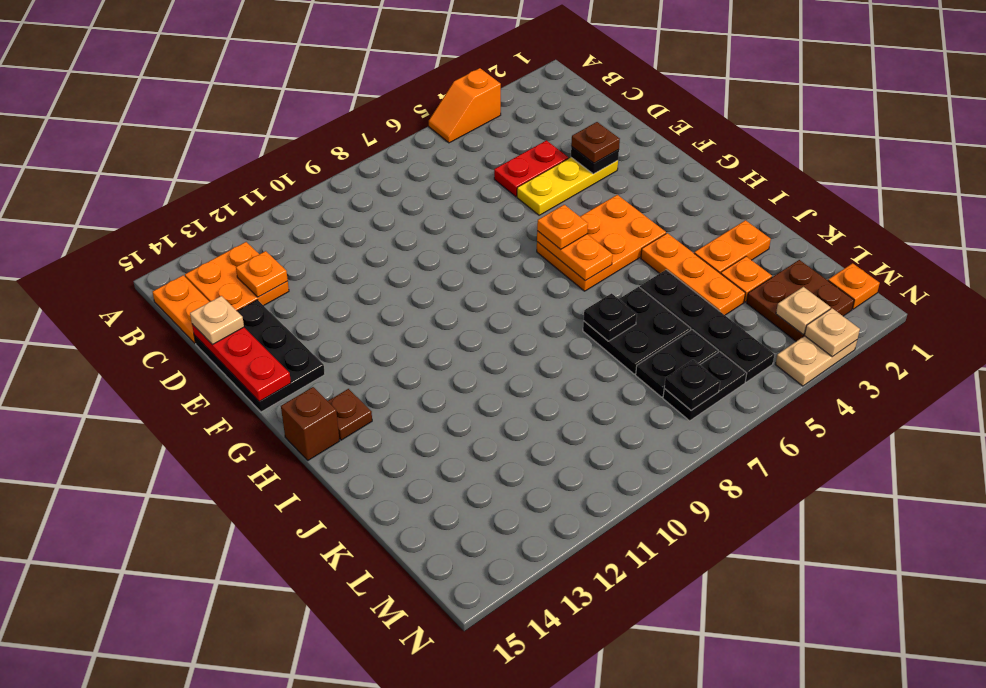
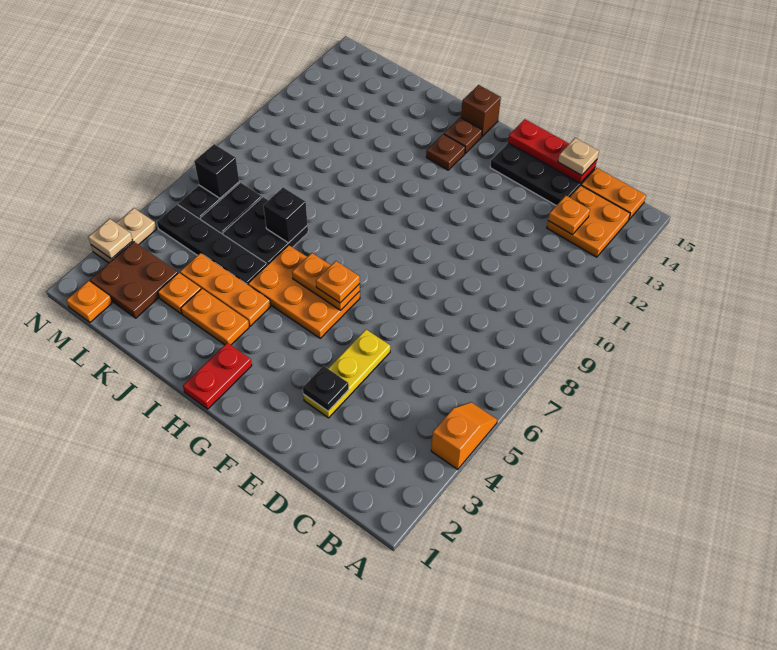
red 1x2 plate [494,140,568,197] -> red 1x2 plate moved to [183,343,252,409]
brown 1x1 plate [571,122,620,163] -> brown 1x1 plate moved to [426,134,465,170]
orange 2x3 plate [537,195,666,291] -> orange 2x3 plate turned to [248,245,360,338]
orange 1x2 plate [694,220,771,274] -> orange 1x2 plate turned to [181,289,249,345]
black 1x1 plate [584,293,637,341] -> black 1x1 brick [263,187,308,243]
tan 1x1 plate [776,287,831,334] -> none
black 1x1 plate [664,360,720,410] -> black 1x1 brick [194,144,239,198]

